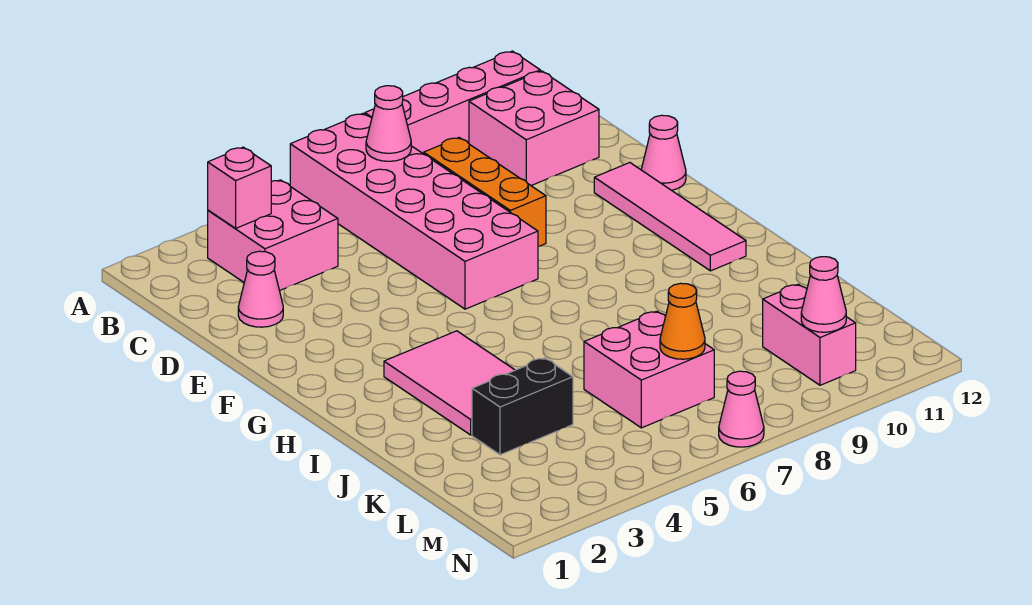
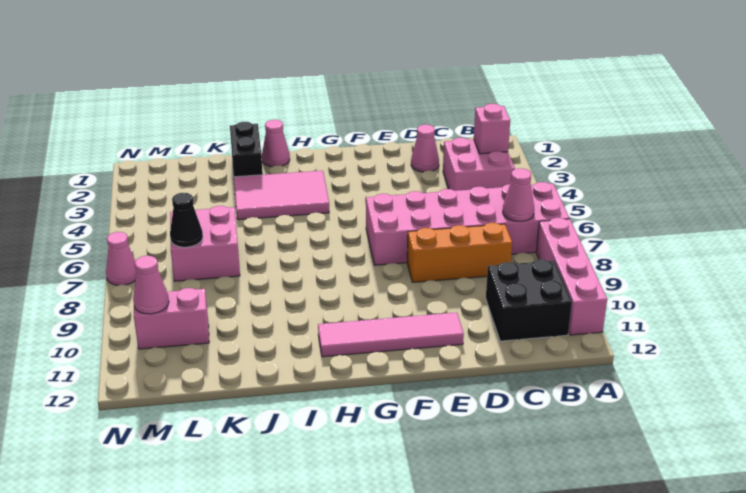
pink 2x2 brick [469,71,599,186] -> black 2x2 brick [486,259,572,341]
pink 1x1 cone [641,115,686,190] -> pink 1x1 cone moved to [262,120,290,167]
black 1x2 brick [472,358,573,455] -> black 1x2 brick moved to [230,122,263,177]
orange 1x1 cone [660,283,705,359] -> black 1x1 cone [170,193,203,247]

